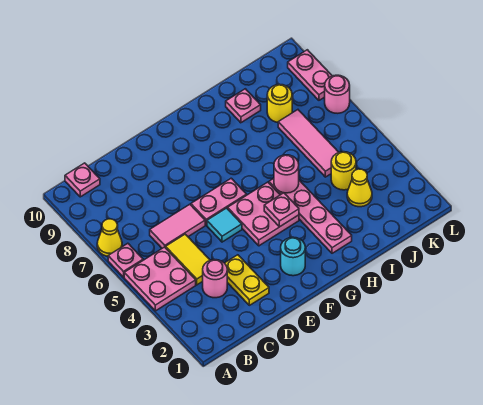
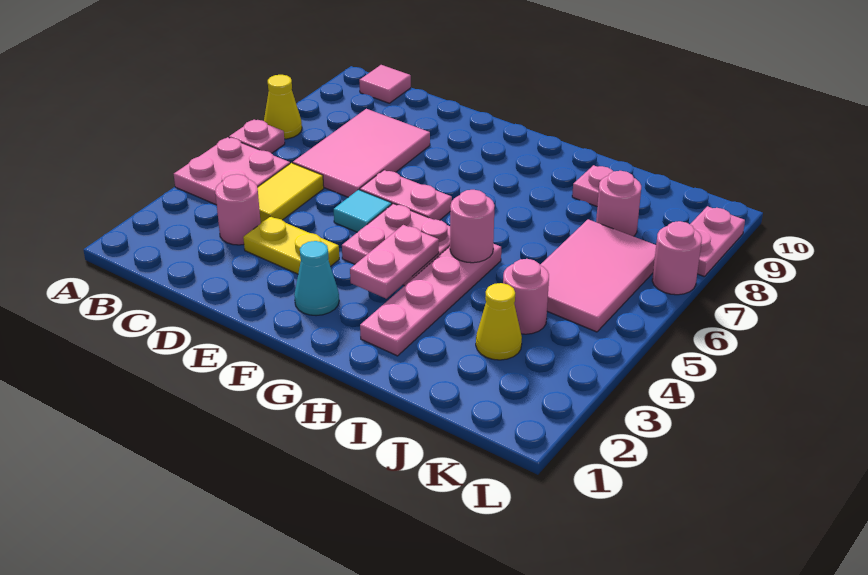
pink 1x1 plate [65,163,100,197] -> pink 1x1 tile [359,65,411,103]
pink 1x2 tile [150,204,205,248] -> pink 2x3 tile [293,109,430,197]
yellow 1x2 plate [225,255,269,305] -> yellow 1x2 plate turned to [243,216,339,274]
cyan 1x1 round brick [281,237,305,276] -> cyan 1x1 cone [294,241,339,316]
pink 1x1 plate [264,193,299,227] -> pink 1x2 plate [350,225,439,299]
yellow 1x1 round brick [331,152,356,190] -> pink 1x1 round brick [503,259,549,334]
pink 1x3 tile [278,110,339,177] -> pink 2x3 tile [540,219,656,332]
yellow 1x1 round brick [267,84,292,122] -> pink 1x1 round brick [596,171,641,236]

